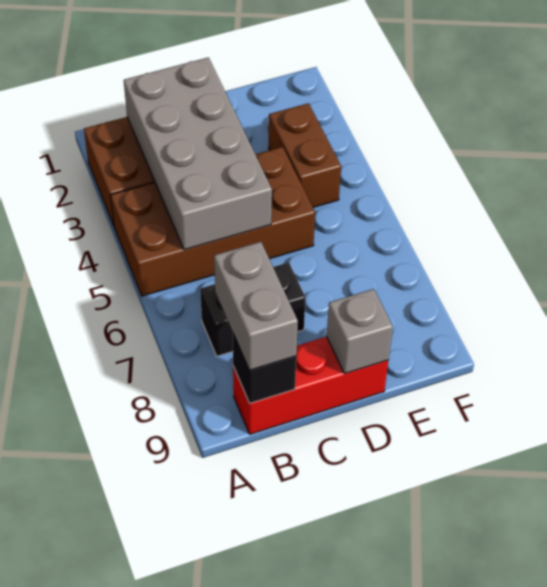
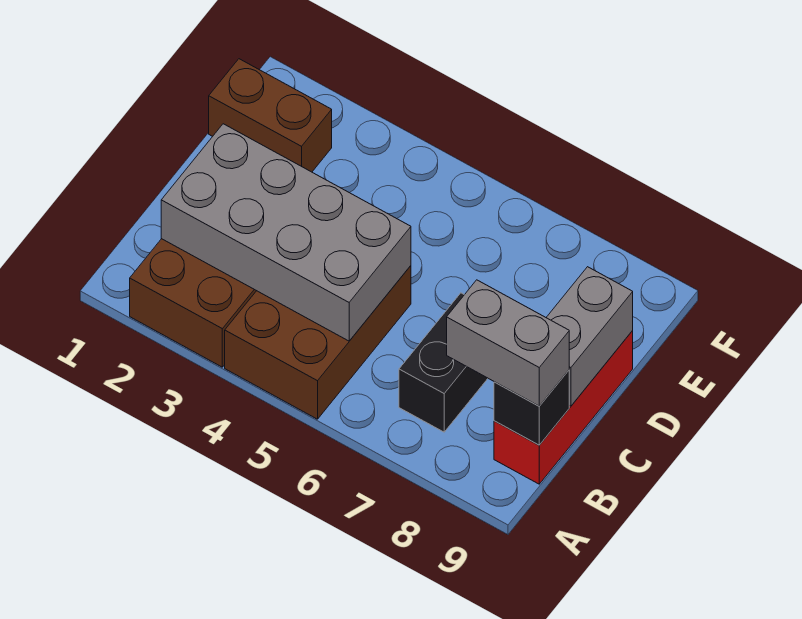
brown 2x4 brick [111,147,315,296] -> brown 2x3 brick [225,266,411,419]
grey 1x1 brick [327,289,393,374] -> grey 1x2 brick [546,267,633,406]
brown 1x2 brick [269,103,341,207] -> brown 1x2 brick moved to [209,59,332,172]

